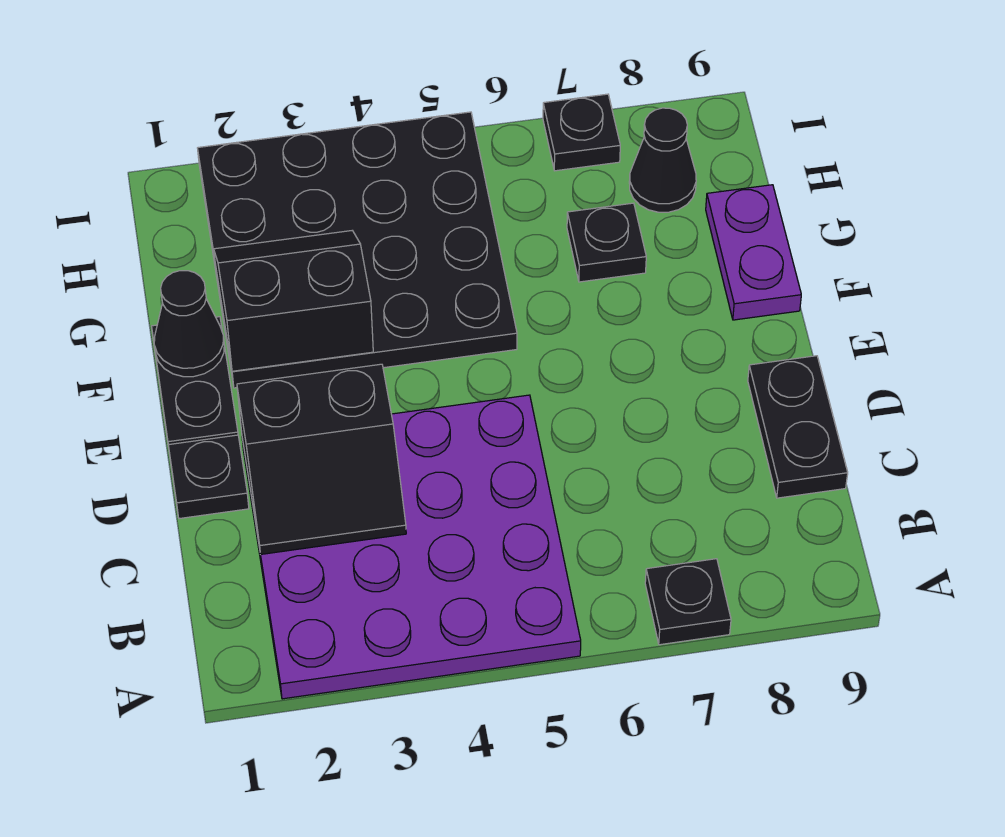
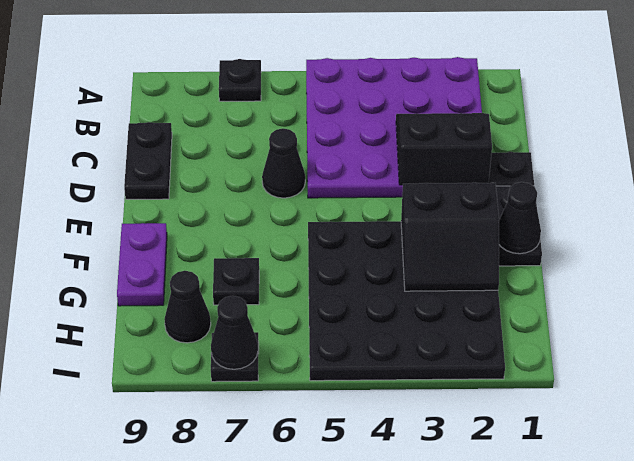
none -> black 1x1 cone [262,128,305,198]
none -> black 1x1 cone [211,296,258,369]

